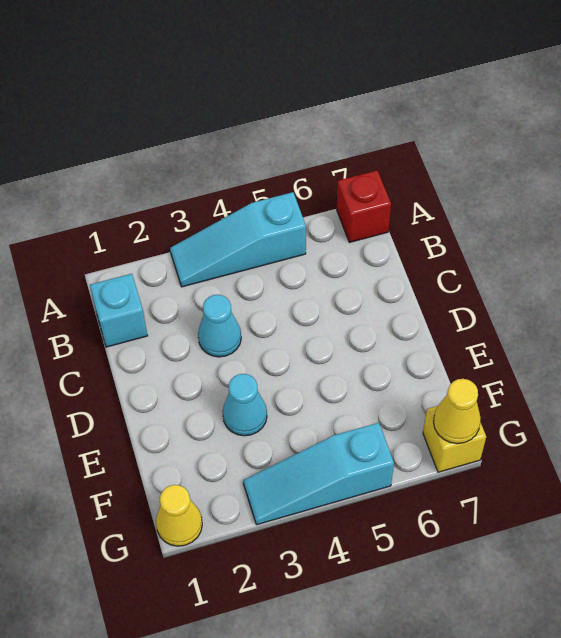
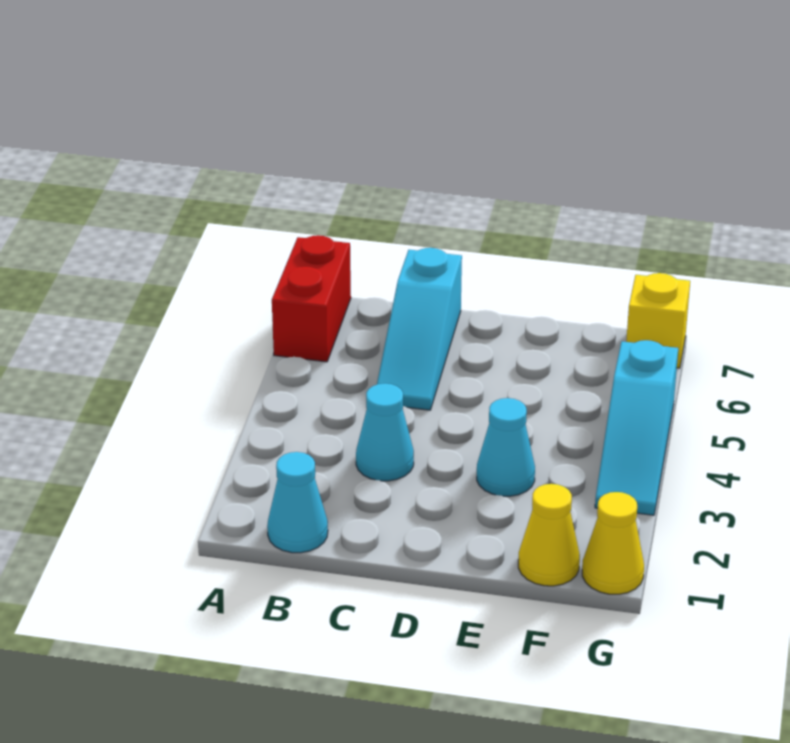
cyan 1x3 slope [170,192,306,287] -> cyan 1x3 slope moved to [377,248,462,410]
red 1x1 brick [337,171,391,242] -> red 1x2 brick [272,235,351,362]
cyan 1x1 brick [90,274,148,347] -> cyan 1x1 cone [267,452,328,553]
yellow 1x1 cone [434,379,481,444] -> yellow 1x1 cone moved to [518,484,580,586]

